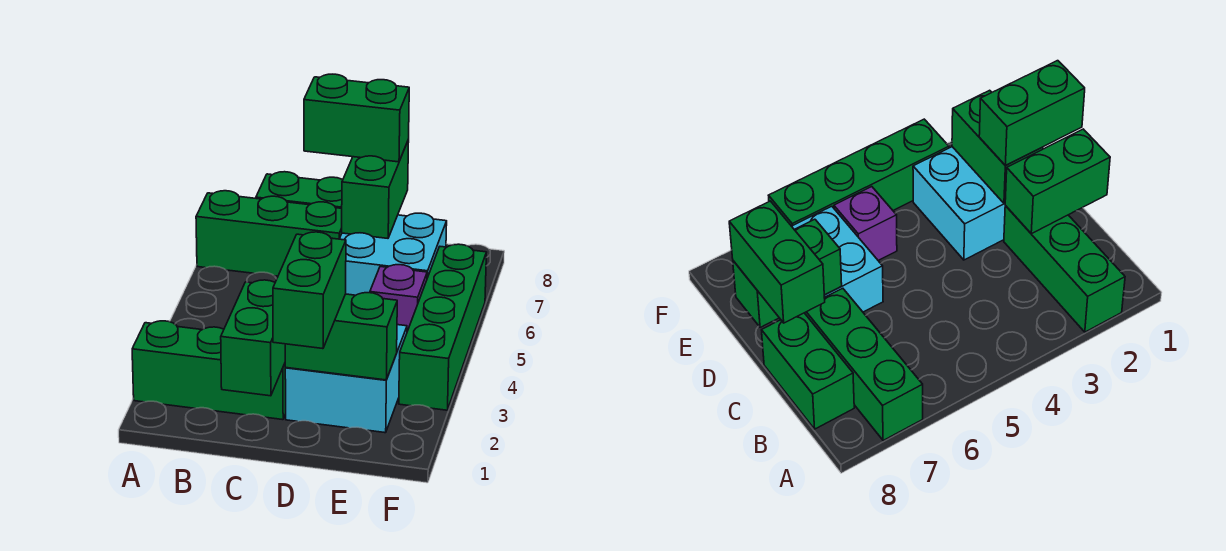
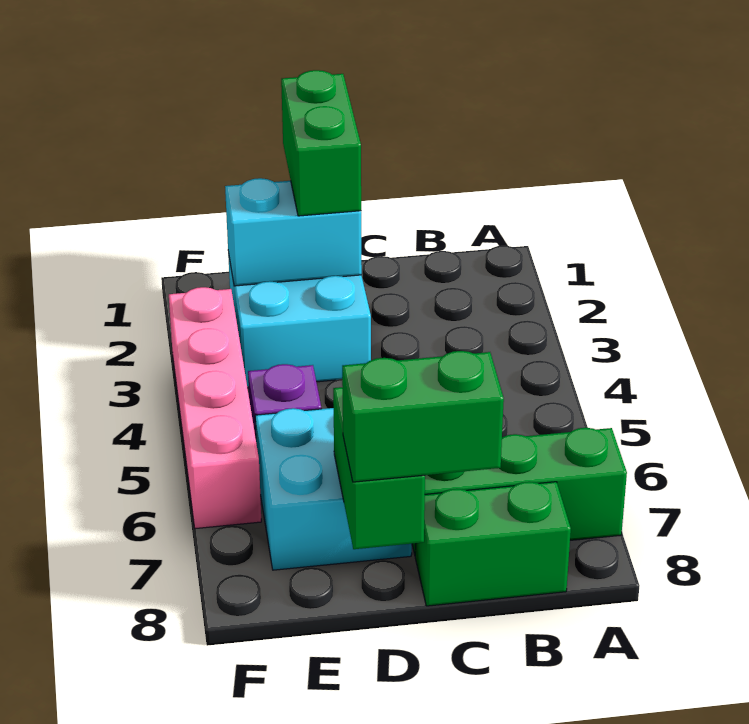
green 1x3 brick [132,321,286,420] -> none
green 1x2 brick [221,280,285,396] -> none
green 1x2 brick [285,293,397,380] -> cyan 1x2 brick [225,178,362,286]
green 1x4 brick [399,244,486,410] -> pink 1x4 brick [169,287,261,529]

